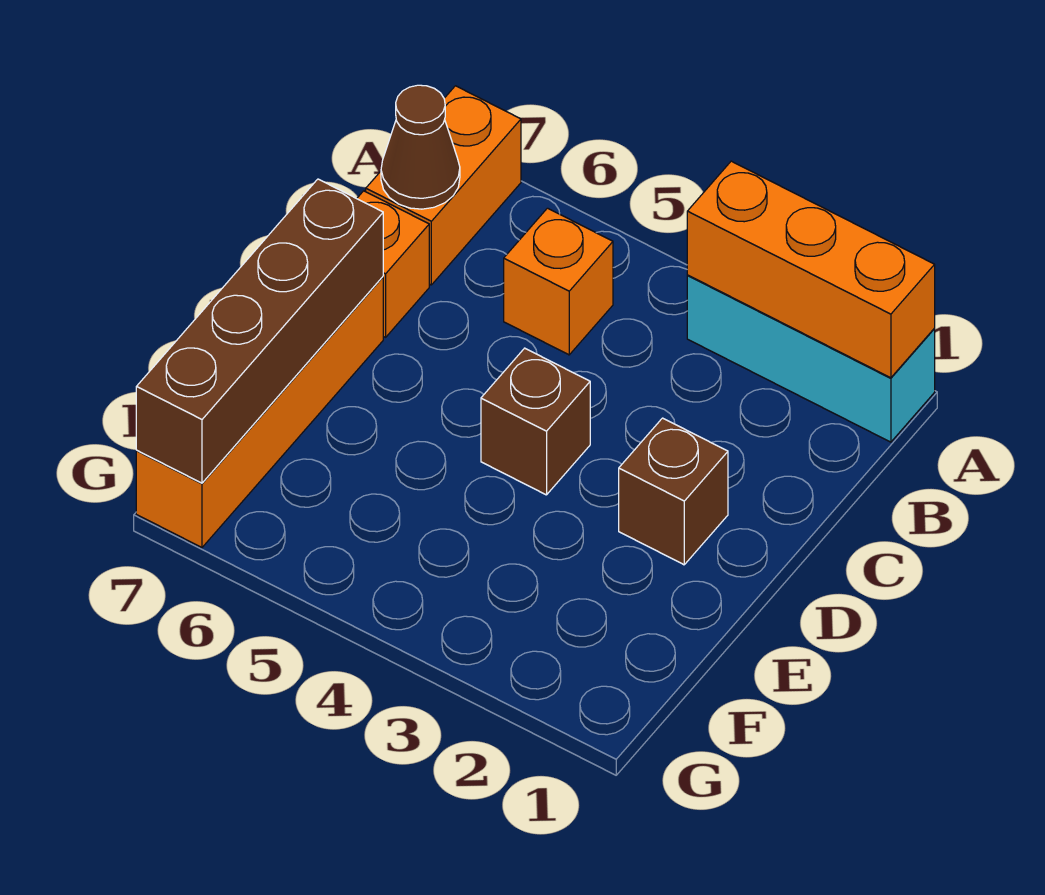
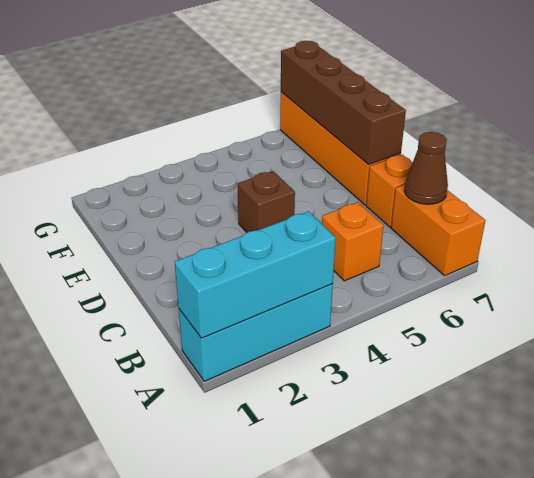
orange 1x3 brick [687,161,935,378] -> cyan 1x3 brick [175,211,336,338]
brown 1x1 brick [619,418,728,565] -> none

